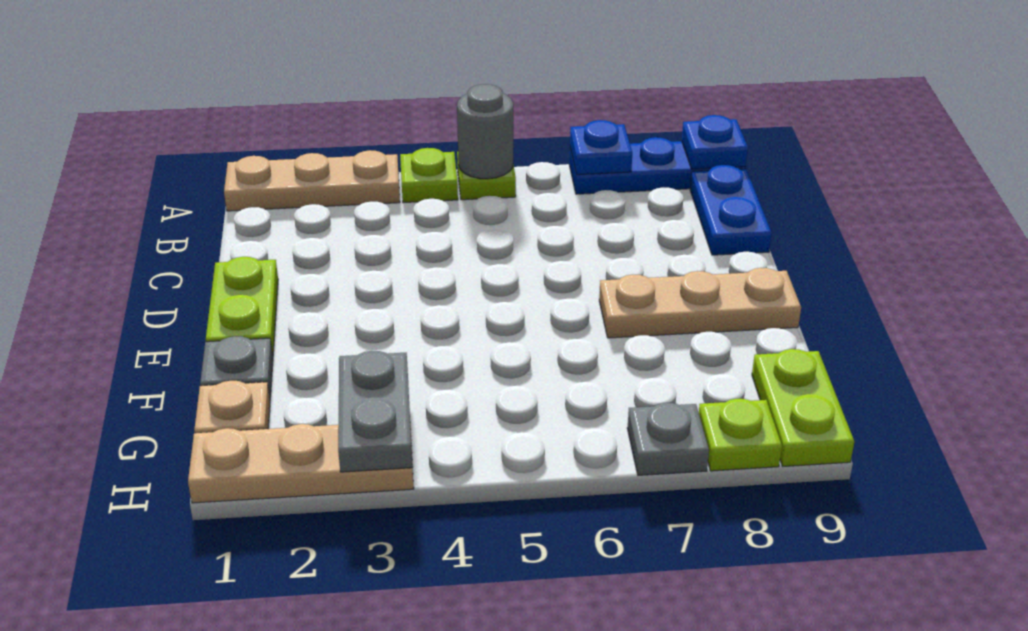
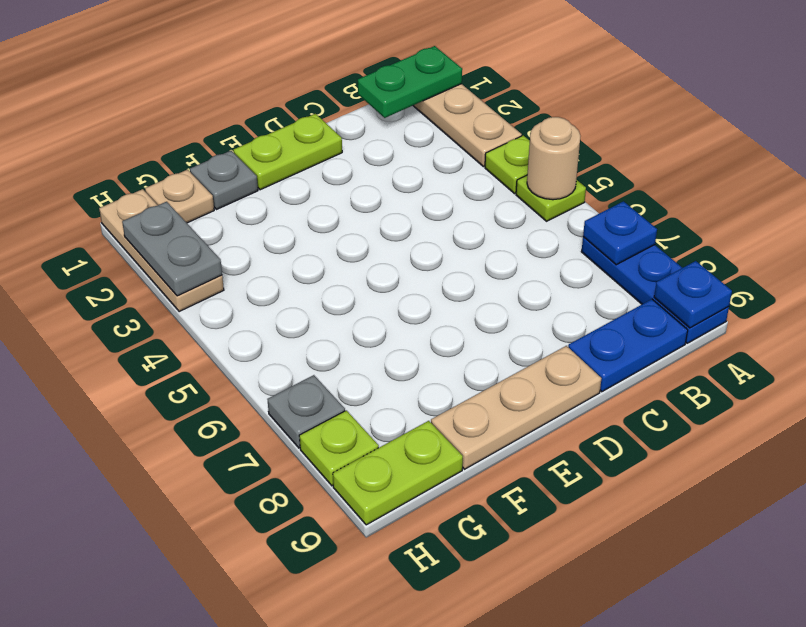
none -> green 1x2 plate [358,46,462,118]
grey 1x1 round brick [457,84,513,179] -> tan 1x1 round brick [527,117,580,200]
tan 1x3 plate [599,268,801,338] -> tan 1x3 plate turned to [431,346,602,469]
grey 1x2 plate [338,351,412,472] -> grey 1x2 plate turned to [122,202,222,296]

